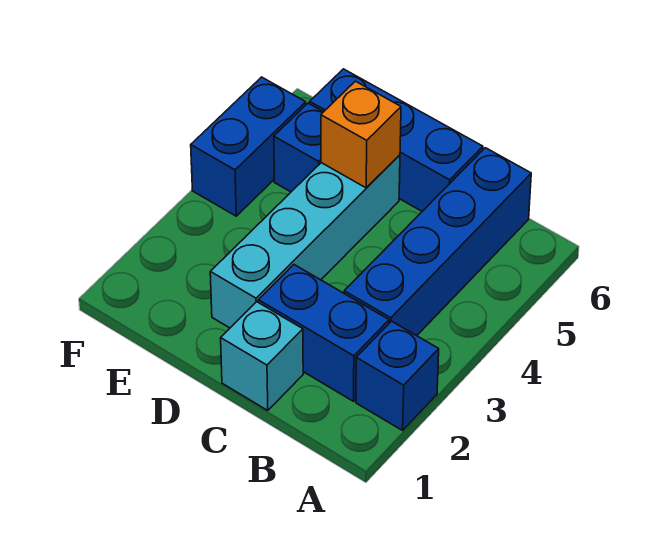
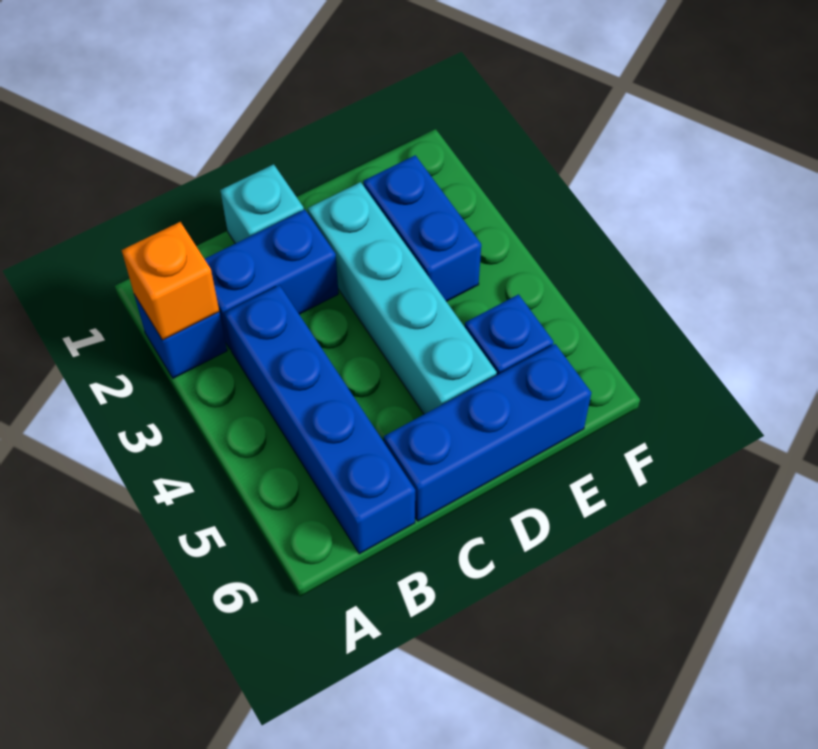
orange 1x1 brick [321,81,401,188] -> orange 1x1 brick moved to [122,222,219,340]
blue 1x2 brick [191,77,306,216] -> blue 1x2 brick moved to [363,155,481,302]

